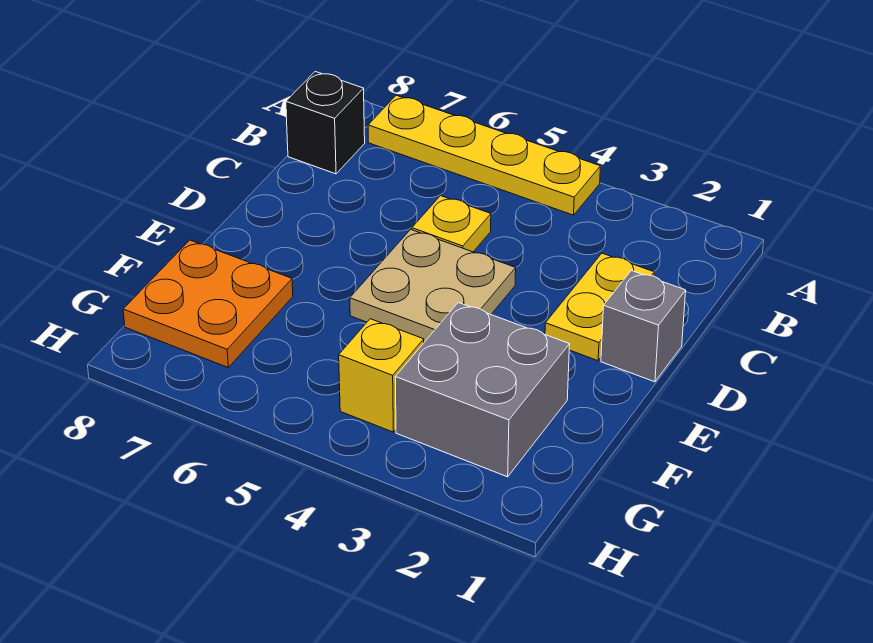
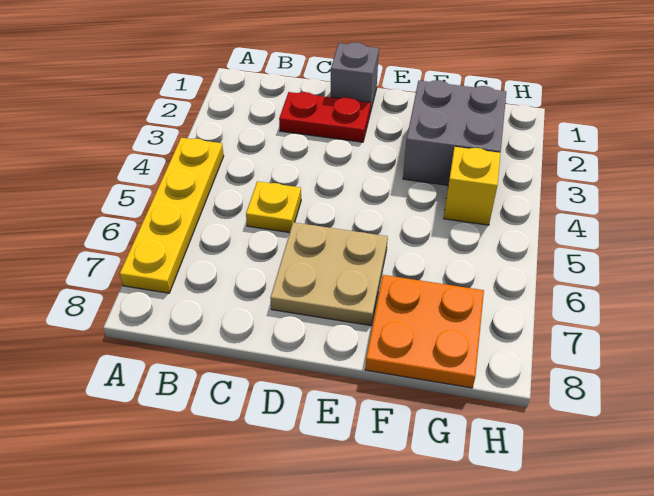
black 1x1 brick [286,72,365,174] -> none
yellow 1x2 plate [545,253,654,361] -> red 1x2 plate [279,92,371,142]
tan 2x2 plate [350,229,516,342] -> tan 2x2 plate moved to [270,222,388,325]

